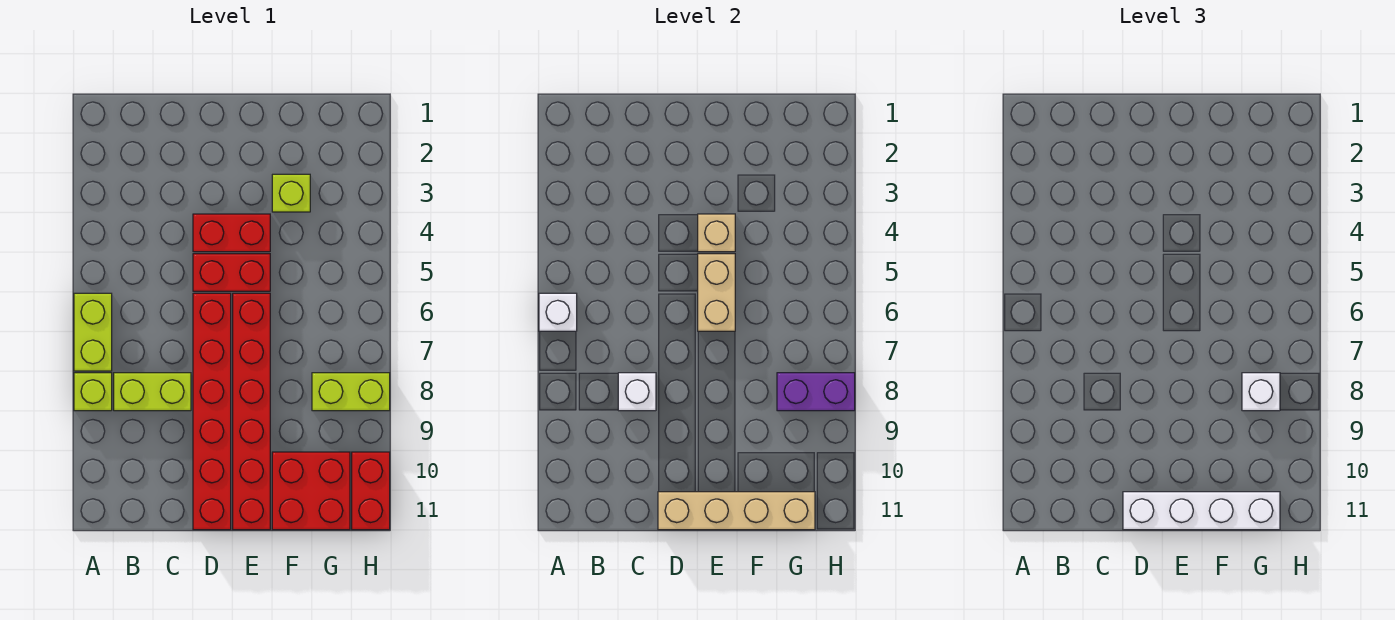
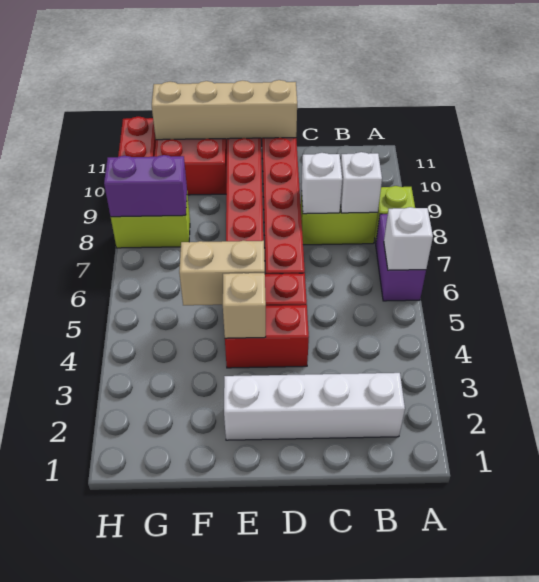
lime 1x2 brick [74,293,112,371] -> purple 1x2 brick [376,214,426,301]
white 1x4 brick [1123,492,1280,530] -> white 1x4 brick moved to [224,373,405,440]
tan 1x2 brick [698,254,735,331] -> tan 1x2 brick turned to [179,241,265,305]
lime 1x1 brick [272,174,310,212] -> none
white 1x1 brick [1242,373,1280,411] -> white 1x1 brick moved to [340,152,382,213]

